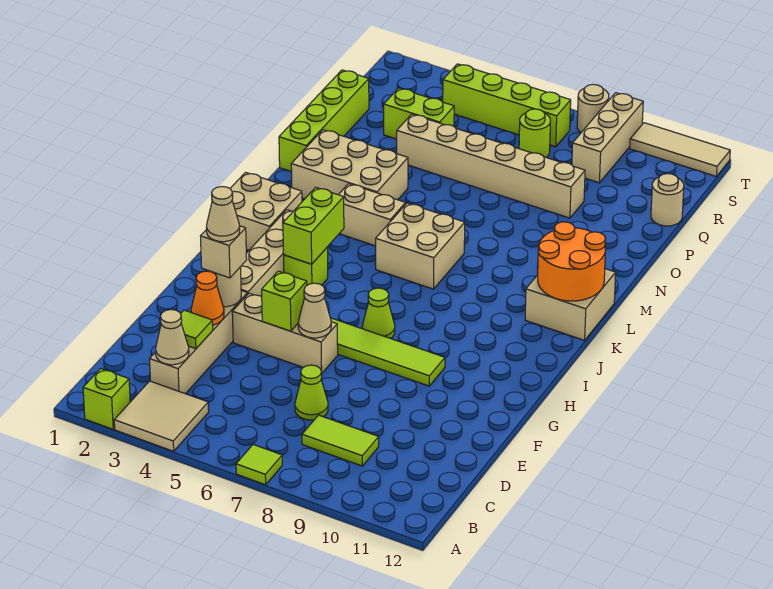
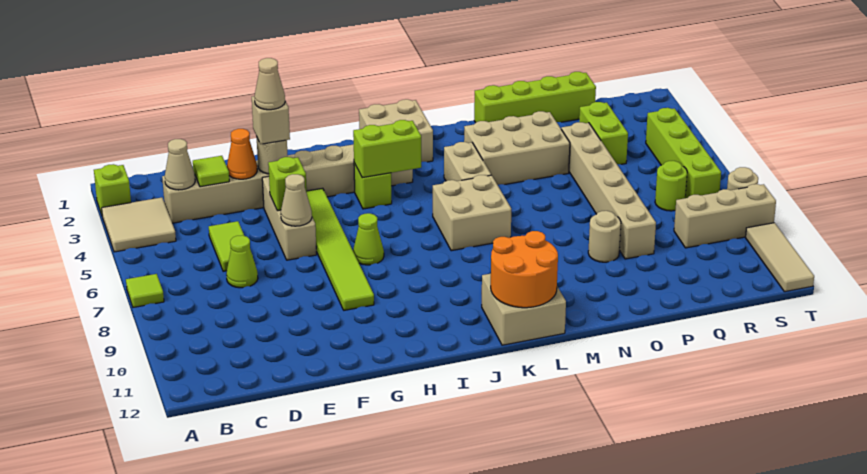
lime 1x2 tile [302,415,379,466] -> lime 1x2 tile moved to [209,221,244,272]
tan 2x3 brick [291,130,408,200] -> tan 2x3 brick turned to [464,111,570,185]
tan 1x1 round brick [651,174,684,226] -> tan 1x1 round brick moved to [588,211,621,262]

